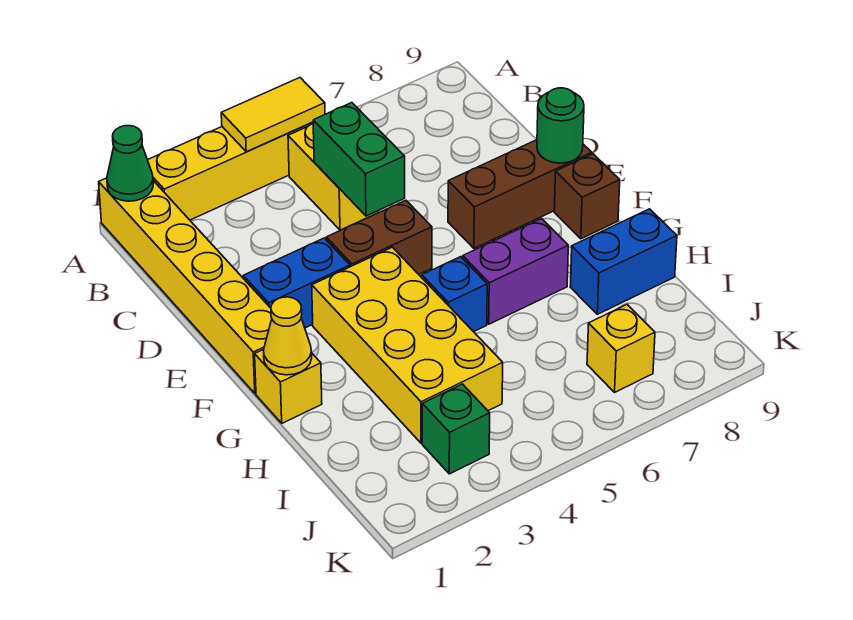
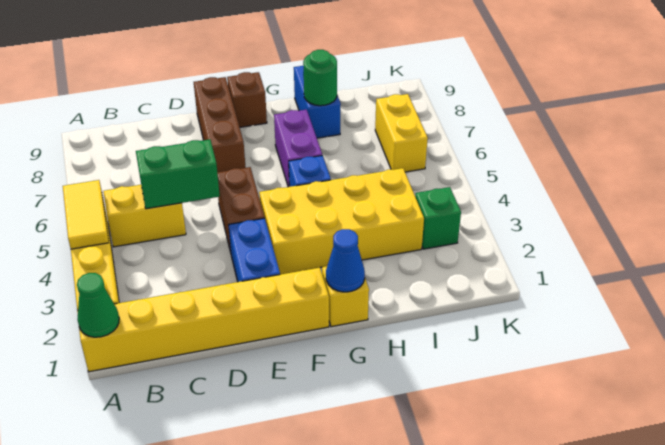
green 1x1 round brick [537,88,584,163] -> green 1x1 round brick moved to [303,50,337,106]
yellow 1x1 cone [263,297,312,375] -> blue 1x1 cone [326,229,365,292]
yellow 1x1 brick [587,304,655,392] -> yellow 1x2 brick [375,94,428,172]

